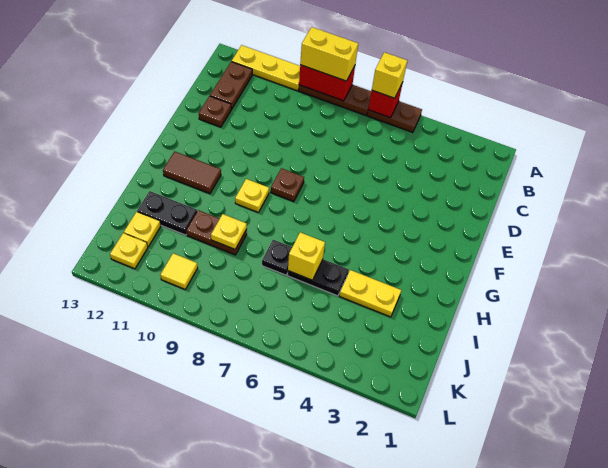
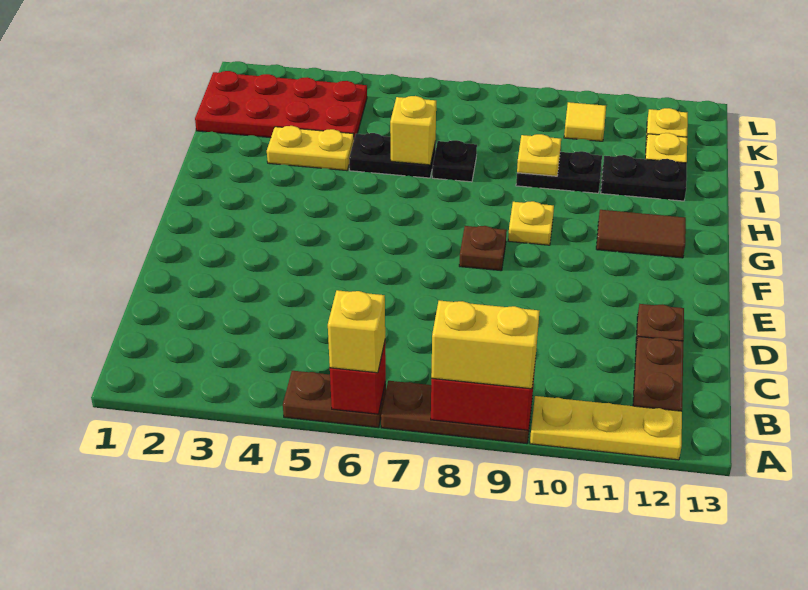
brown 1x2 plate [186,210,247,255] -> black 1x2 plate [516,151,602,193]
none -> red 2x4 plate [195,71,367,138]

